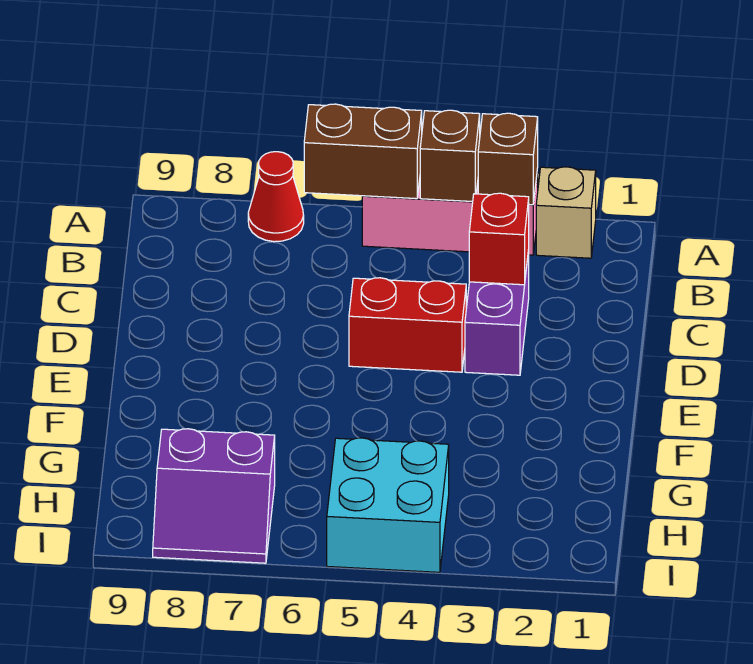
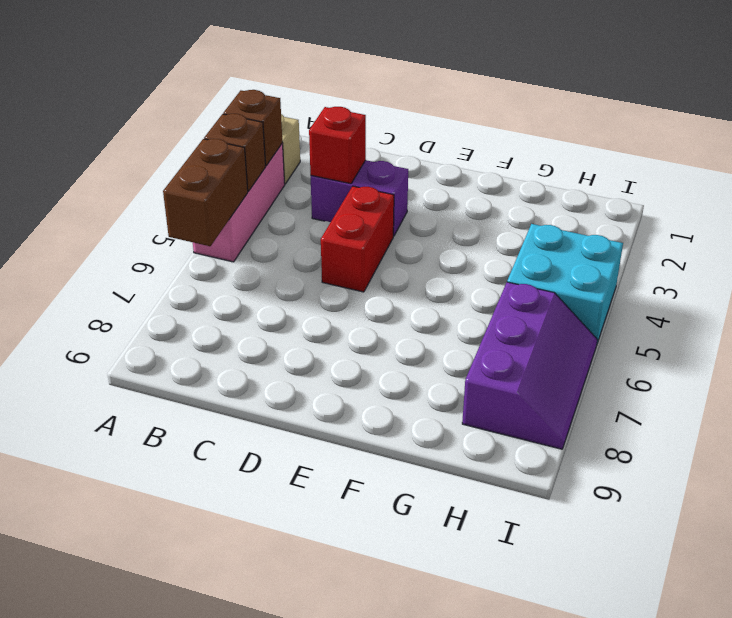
red 1x1 cone [248,152,304,242] -> none
purple 2x2 slope [153,429,275,563] -> purple 2x3 slope [462,282,597,449]

